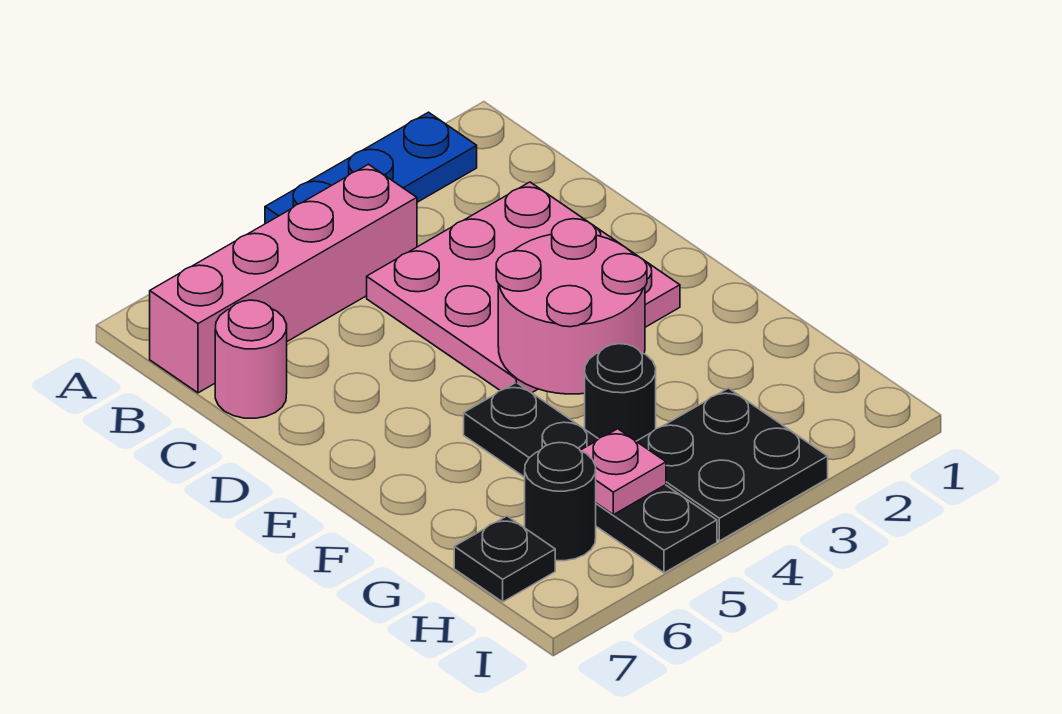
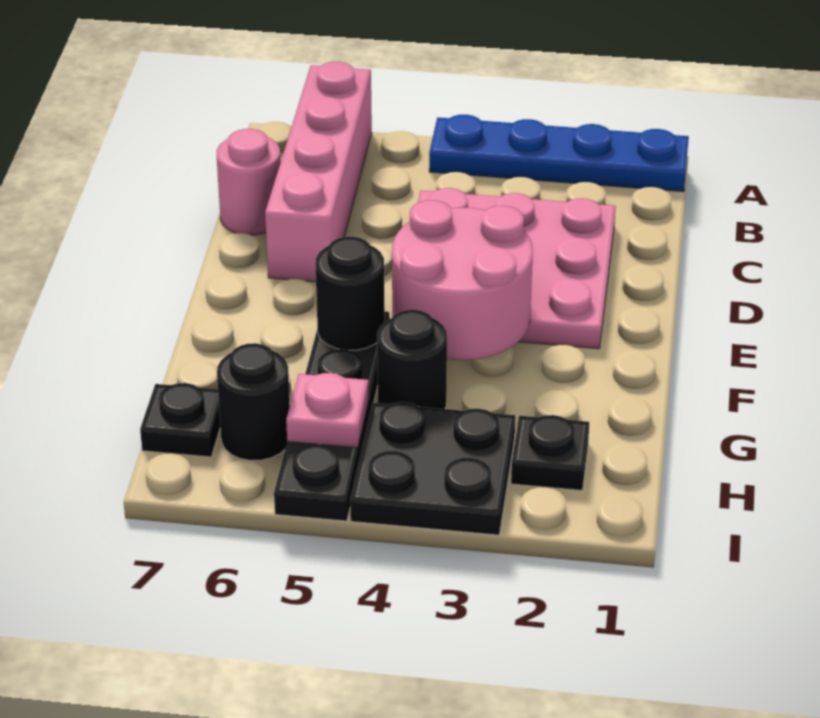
blue 1x3 plate [265,112,477,224] -> blue 1x4 plate [429,115,689,192]
pink 1x4 brick [150,164,417,393] -> pink 1x4 brick turned to [265,62,372,282]
none -> black 1x1 round brick [315,236,385,350]
none -> black 1x1 plate [511,415,589,490]

